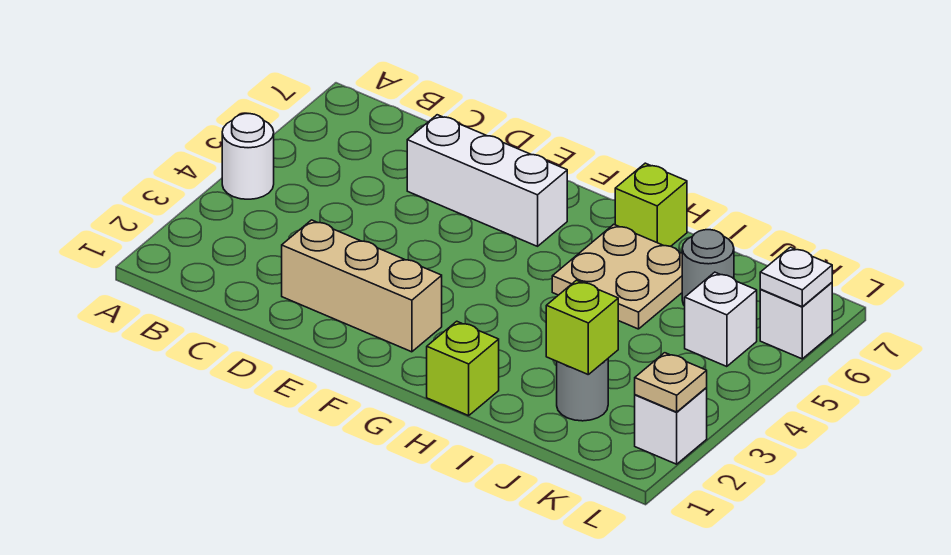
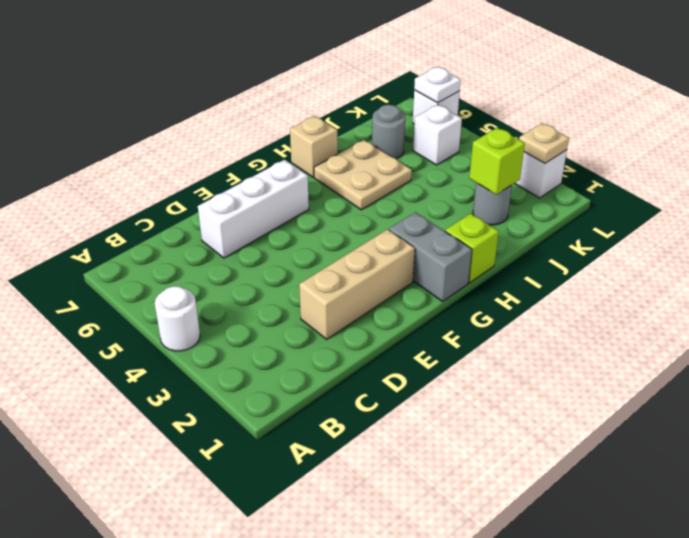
none -> grey 1x2 brick [389,212,472,301]
lime 1x1 brick [615,163,687,246] -> tan 1x1 brick [290,116,338,177]

